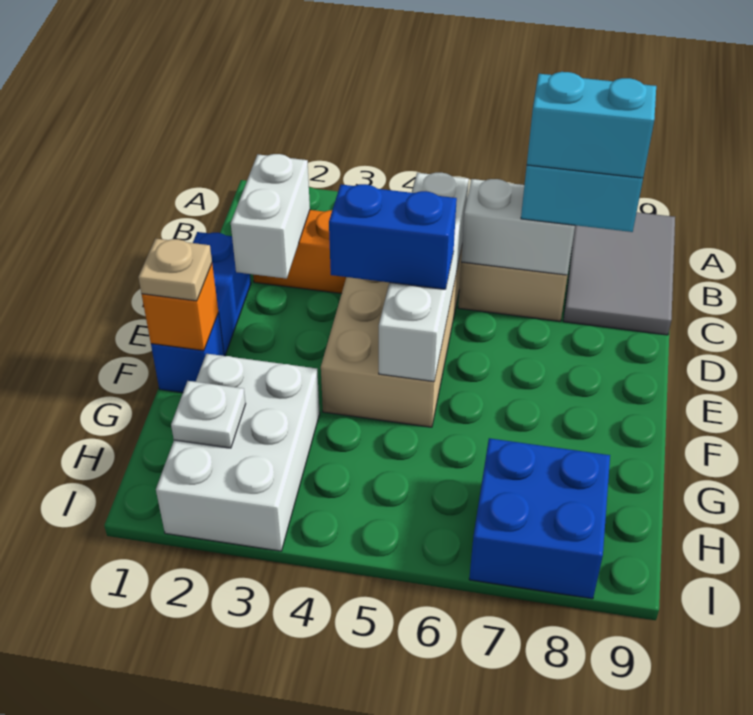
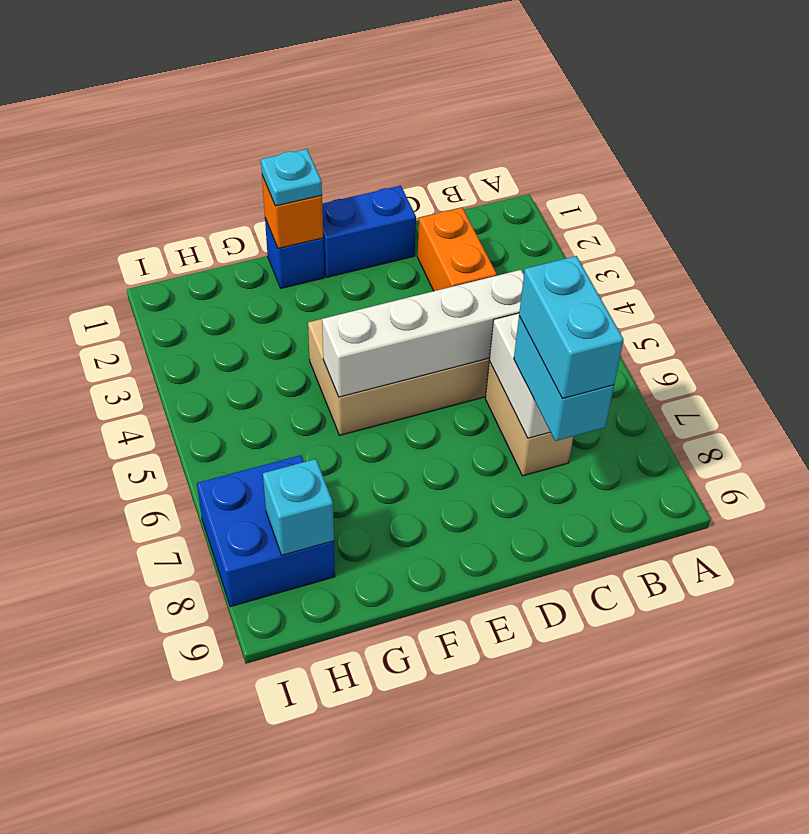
grey 2x3 tile [563,212,675,335] -> none
white 1x2 brick [231,154,310,279] -> none
blue 1x2 brick [329,184,457,289] -> none
tan 1x1 plate [138,238,212,301] -> cyan 1x1 plate [261,149,322,206]
white 2x3 brick [156,354,320,551] -> none
white 1x1 plate [171,381,246,448] -> none
none -> cyan 1x1 brick [263,459,334,555]

